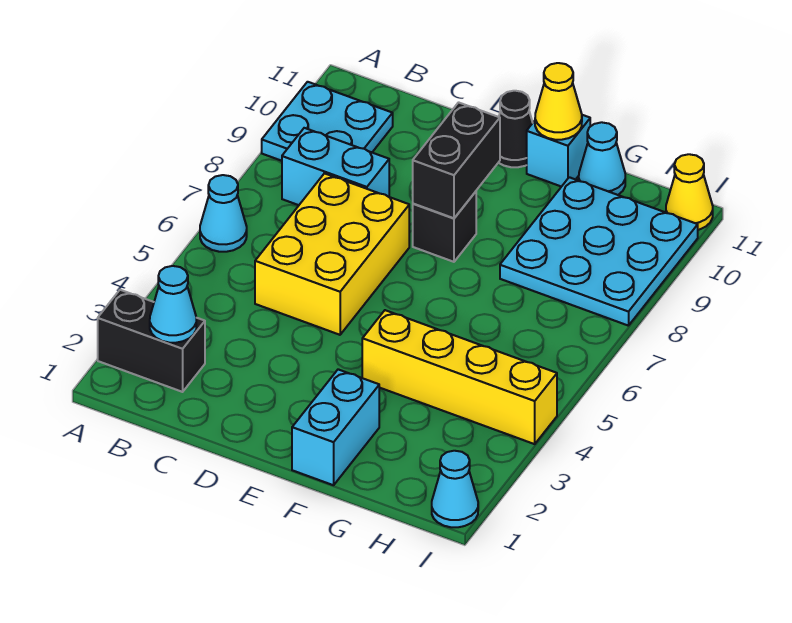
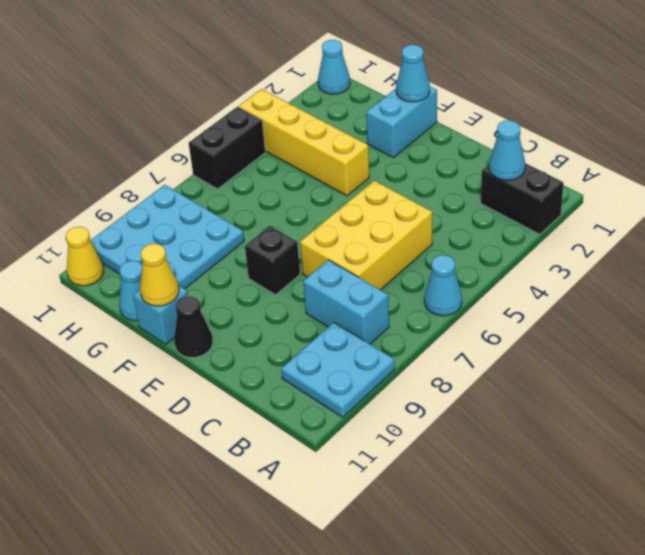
black 1x2 brick [413,102,500,218] -> black 1x2 brick moved to [189,107,265,189]
none -> cyan 1x1 cone [396,45,430,102]

